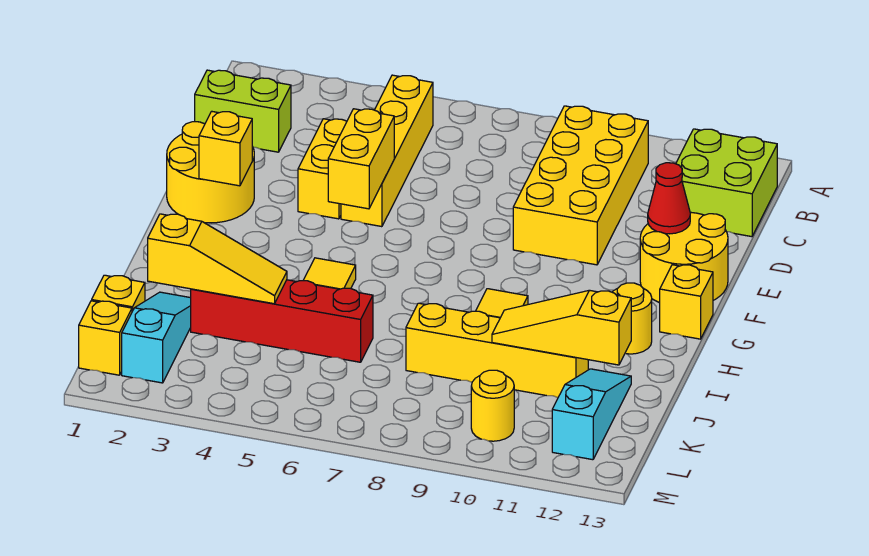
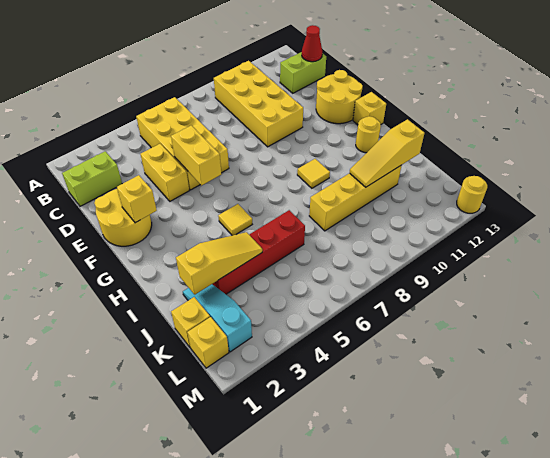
yellow 1x4 brick [341,75,433,227] -> yellow 2x4 brick [136,97,229,190]
lime 2x2 brick [676,129,777,237] -> lime 1x2 brick [280,52,326,93]
red 1x1 cone [648,163,690,234] -> red 1x1 cone moved to [302,25,322,62]
cyan 1x3 slope [552,369,631,460] -> none
yellow 1x1 round brick [471,370,514,441] -> yellow 1x1 round brick moved to [457,176,487,213]

